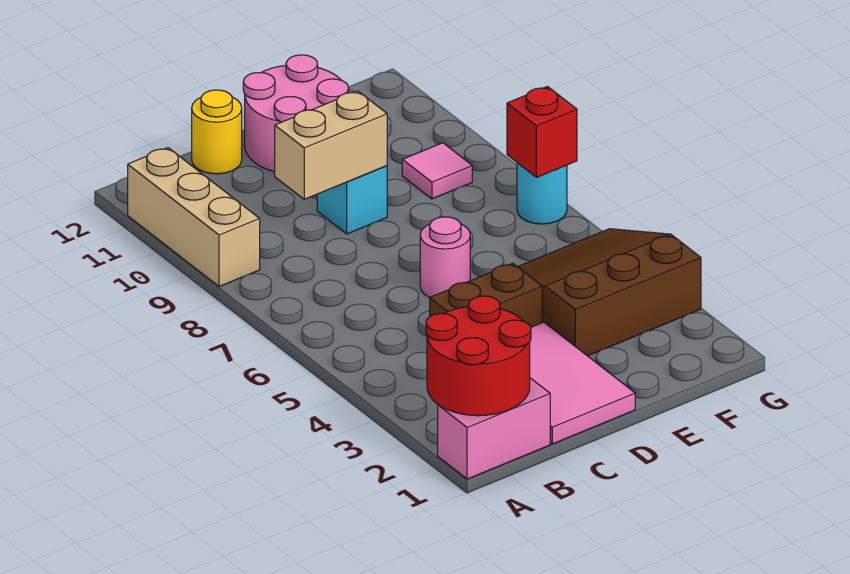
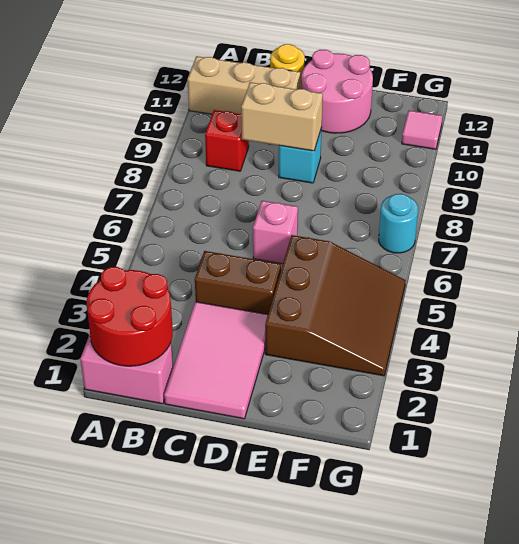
tan 1x3 brick [128,148,260,287] -> tan 1x3 brick turned to [188,56,300,114]
pink 1x1 round brick [420,217,470,297] -> pink 1x1 brick [253,201,298,264]
brown 3x3 slope [518,229,701,356] -> brown 3x3 slope turned to [265,235,406,376]
pink 1x1 tile [402,143,472,199] -> pink 1x1 tile moved to [402,110,443,149]
red 1x1 brick [507,87,577,177] -> red 1x1 brick moved to [205,110,249,171]

